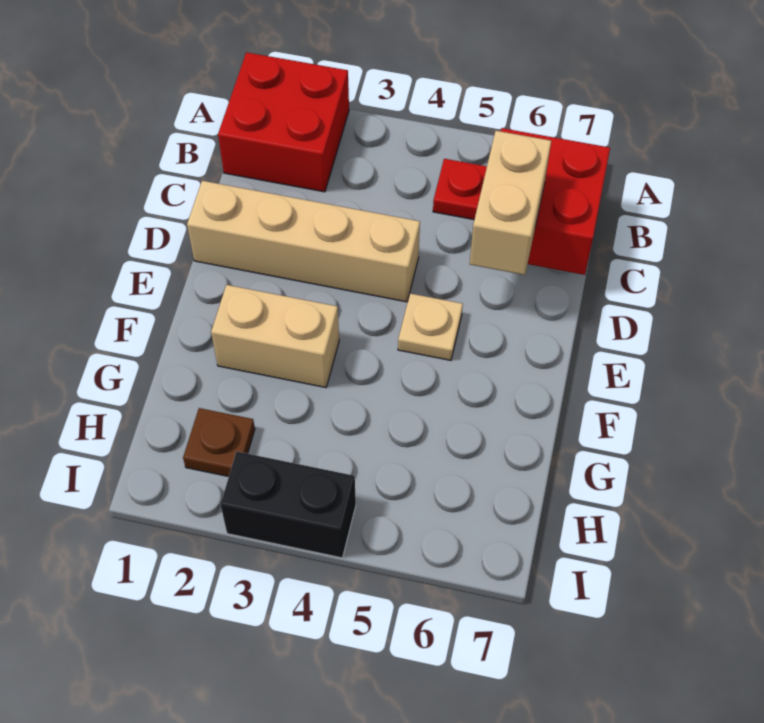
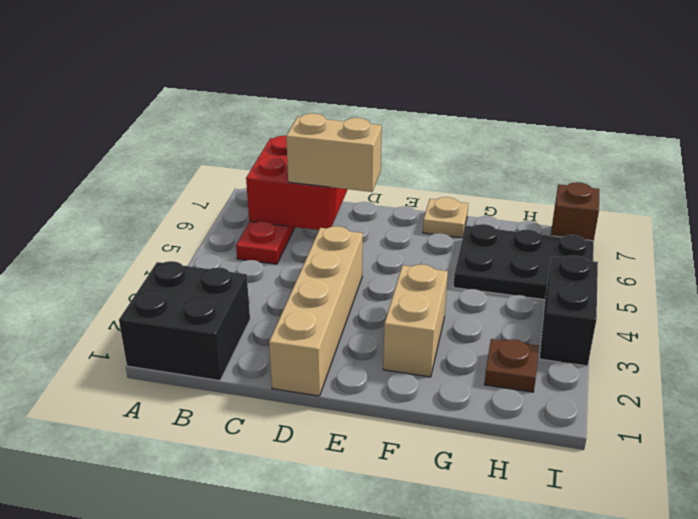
red 2x2 brick [218,52,349,192] -> black 2x2 brick [119,261,250,381]
tan 1x1 plate [398,294,463,360] -> tan 1x1 plate moved to [423,197,468,238]
none -> black 2x3 plate [453,224,594,300]
none -> brown 1x1 brick [551,182,600,241]

